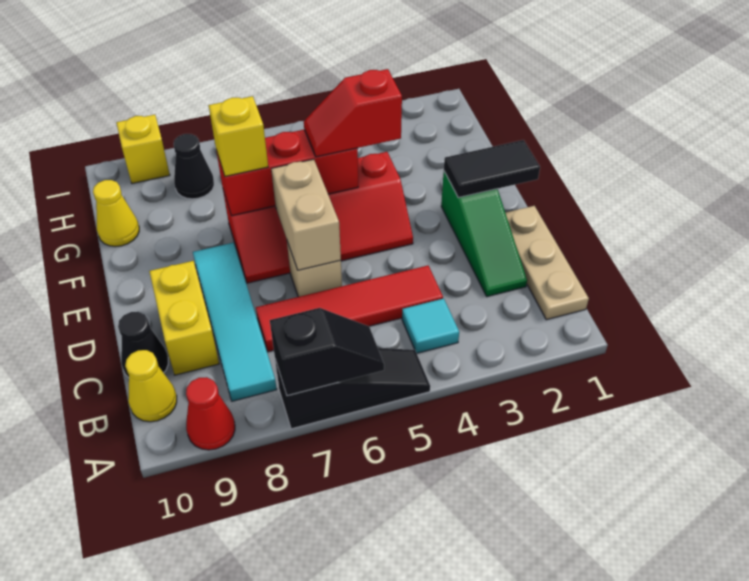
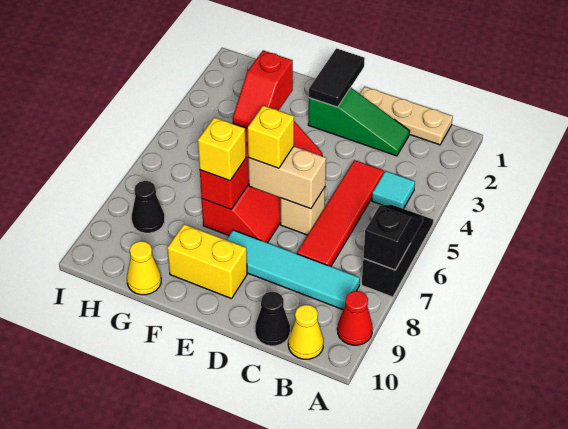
yellow 1x2 brick [149,261,219,375] -> yellow 1x2 brick moved to [167,224,247,299]
yellow 1x1 brick [116,115,170,184] -> yellow 1x1 brick moved to [247,106,294,168]

